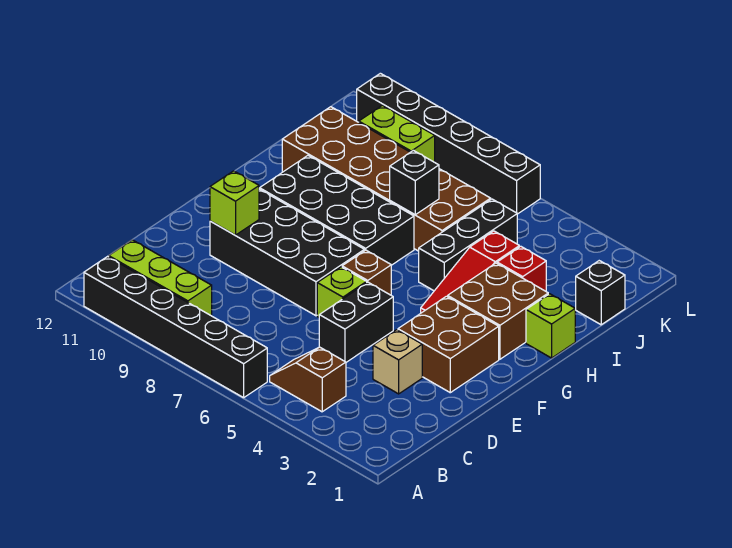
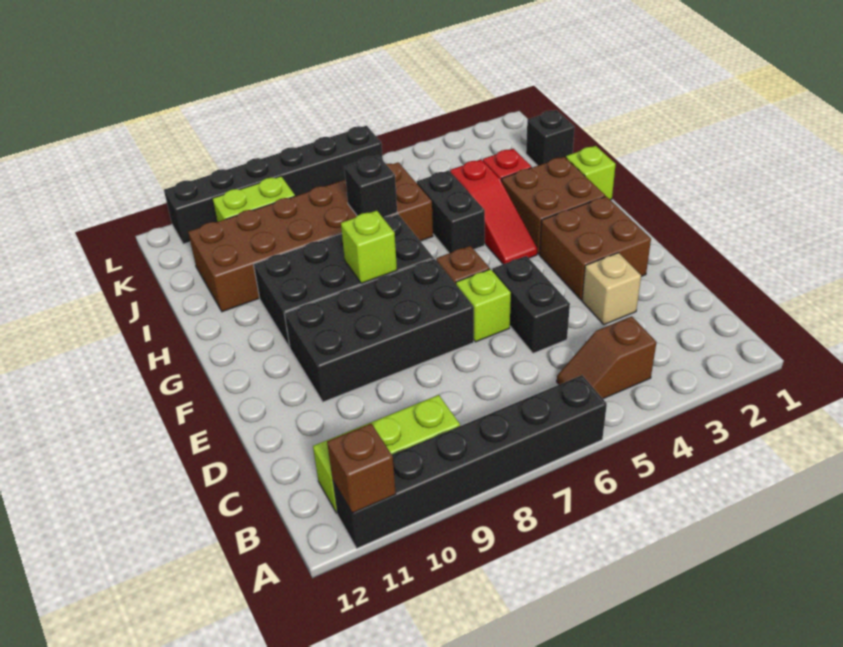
none -> brown 1x1 brick [327,424,396,513]
lime 1x1 brick [210,171,259,235] -> lime 1x1 brick moved to [341,210,397,283]
black 1x3 brick [419,199,517,291] -> black 1x2 brick [417,170,485,253]

